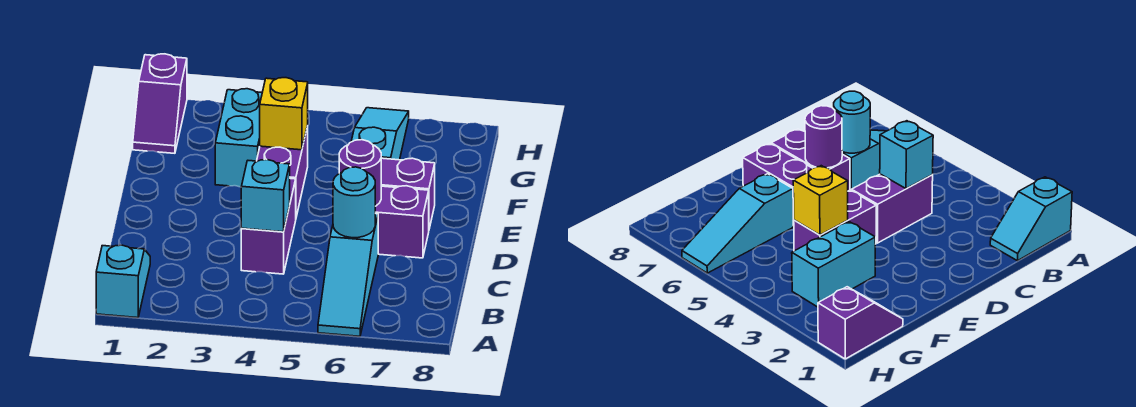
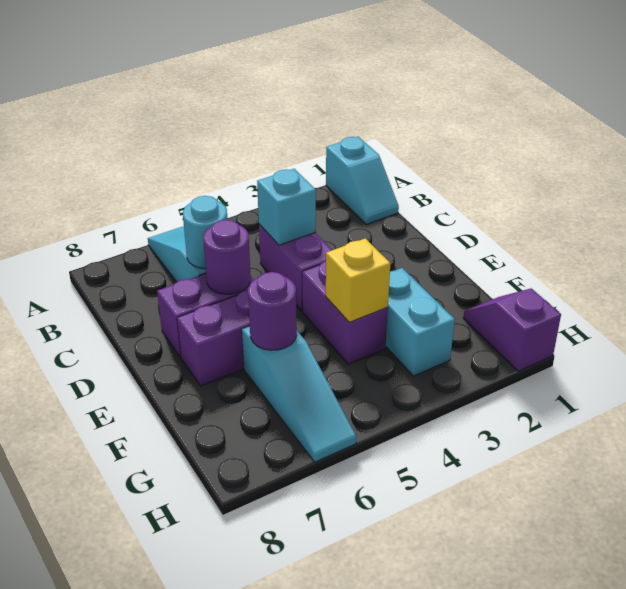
none -> purple 1x1 round brick [248,272,297,350]

